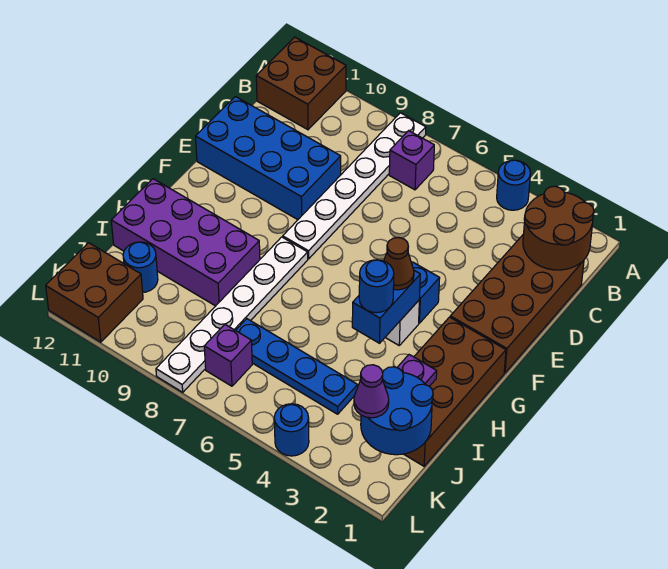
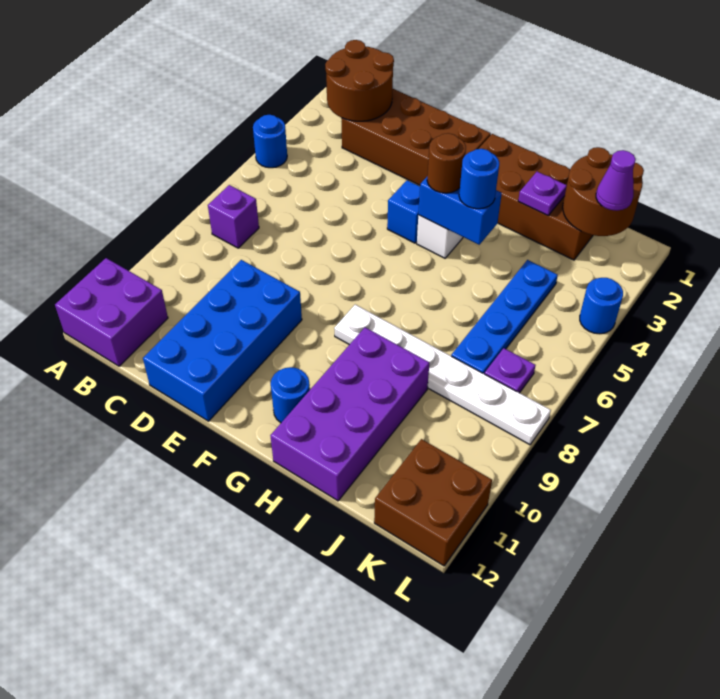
white 1x6 plate [283,113,426,259] -> none
brown 2x2 brick [256,37,346,130] -> purple 2x2 brick [55,258,168,366]
brown 1x1 cone [384,237,414,290] -> brown 1x1 round brick [427,133,466,193]
blue 2x2 round brick [361,367,433,455] -> brown 2x2 round brick [563,147,644,236]
blue 1x1 round brick [123,242,158,292] -> blue 1x1 round brick moved to [271,367,310,423]
purple 1x1 brick [204,325,252,386] -> purple 1x1 plate [485,348,535,393]

